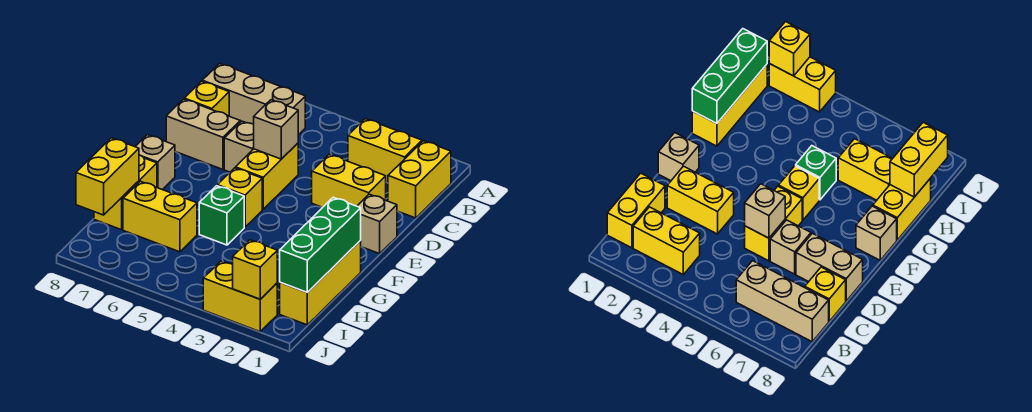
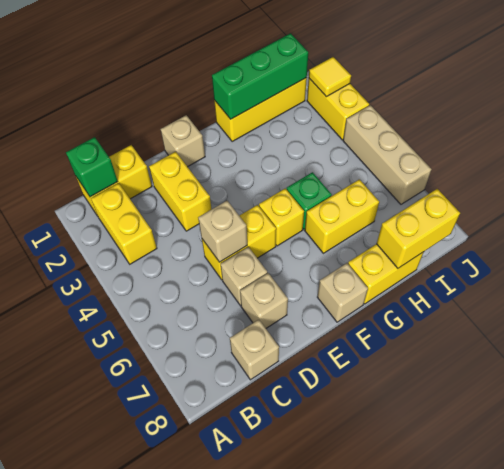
none -> green 1x1 brick [66,137,118,197]
tan 1x3 brick [202,63,305,135] -> tan 1x3 brick moved to [343,105,431,204]
yellow 1x1 brick [184,81,229,116] -> tan 1x1 brick [230,320,279,380]
tan 1x2 brick [166,99,240,169] -> tan 1x1 brick [240,273,288,328]
yellow 1x2 brick [123,181,197,252] -> yellow 1x2 brick turned to [305,179,379,253]
yellow 1x1 brick [233,240,277,299] -> yellow 1x1 tile [309,57,351,97]

